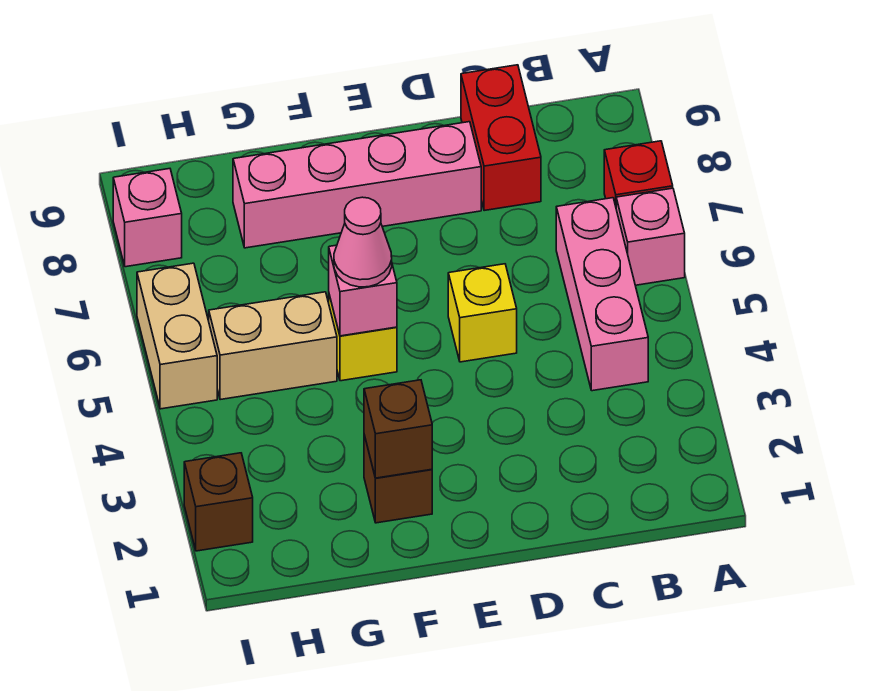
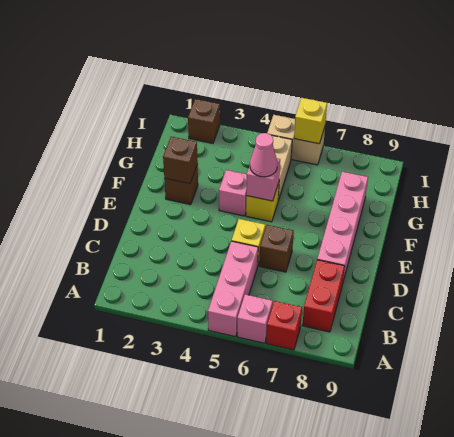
pink 1x3 brick [556,198,648,391] -> pink 1x3 brick turned to [208,241,258,337]
red 1x2 brick [461,65,541,211] -> red 1x2 brick turned to [302,260,345,332]
none -> brown 1x1 brick [259,225,294,272]
none -> yellow 1x1 brick [294,98,327,144]
pink 1x1 brick [113,169,182,267] -> pink 1x1 brick moved to [219,170,247,216]

